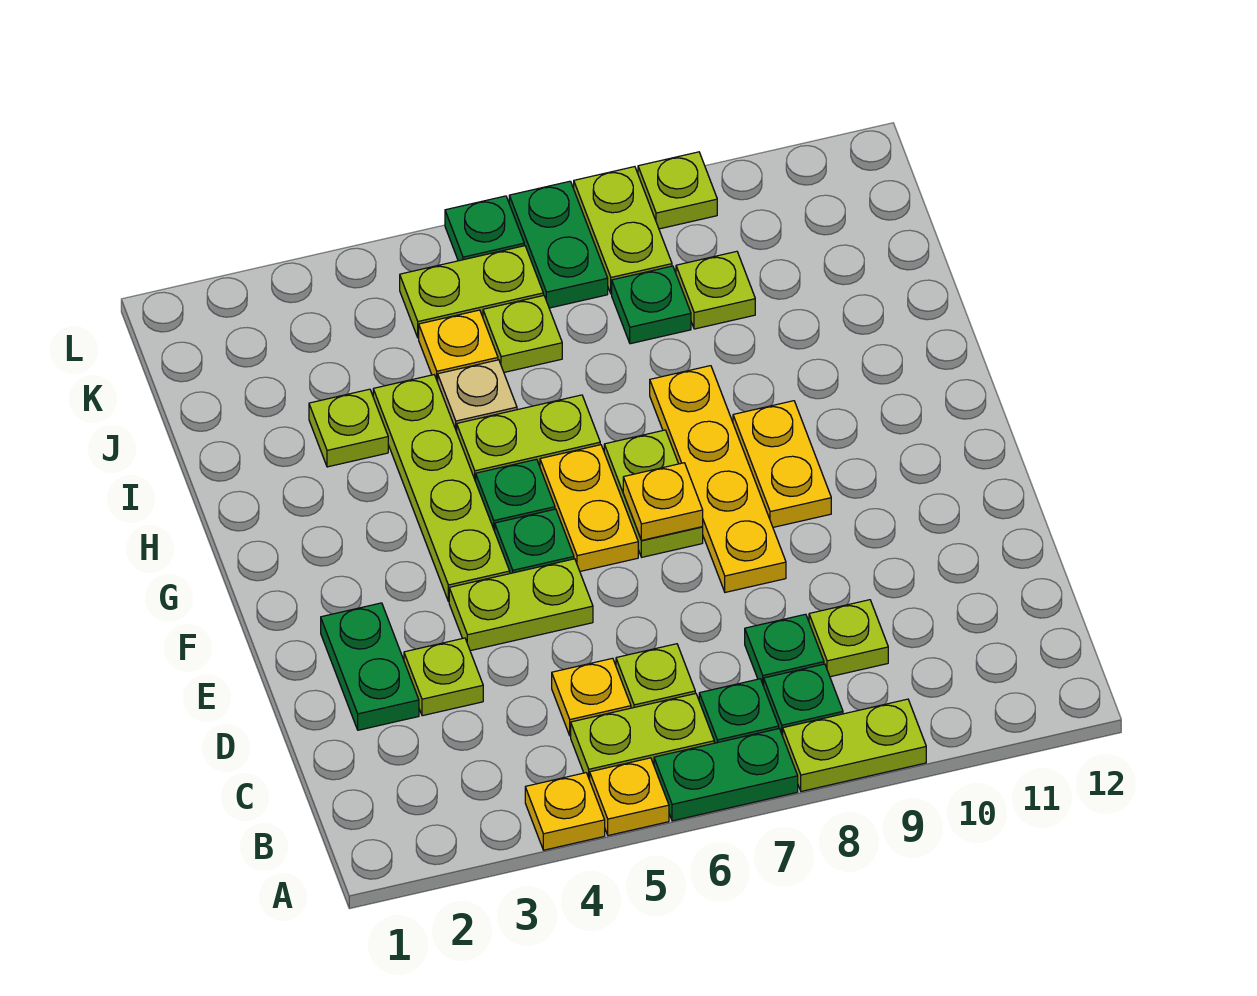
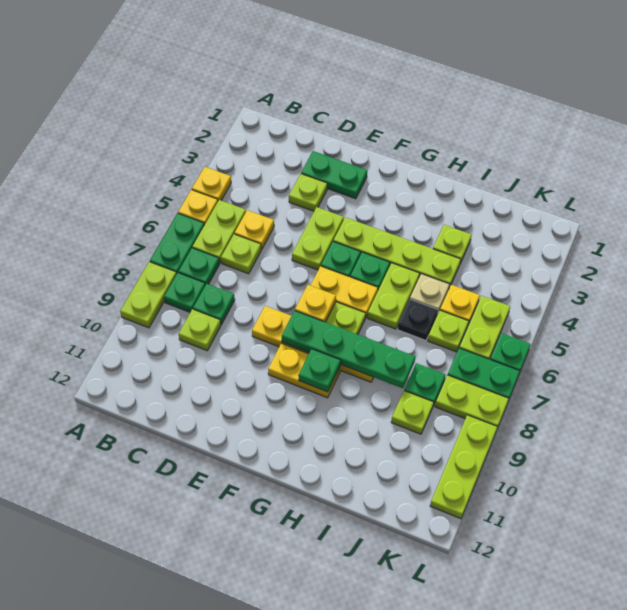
none -> green 1x4 plate [282,311,415,388]
none -> green 1x1 plate [298,349,341,392]
none -> black 1x1 plate [397,299,438,340]
lime 1x1 plate [638,152,717,229] -> lime 1x3 plate [430,415,497,519]

